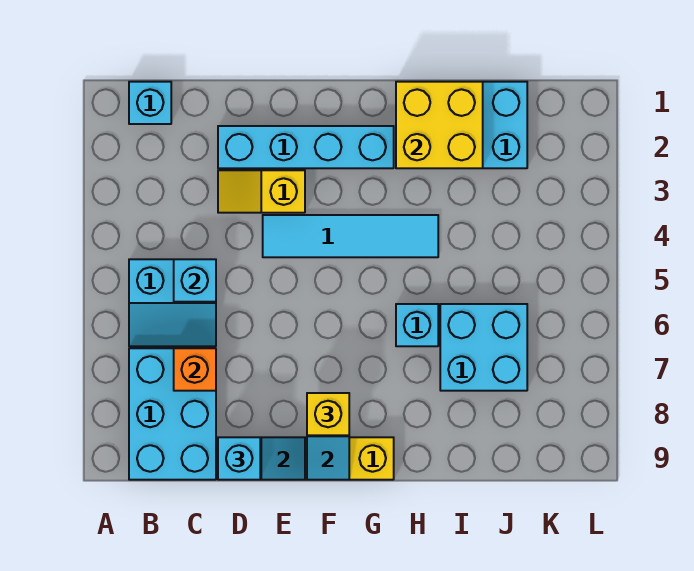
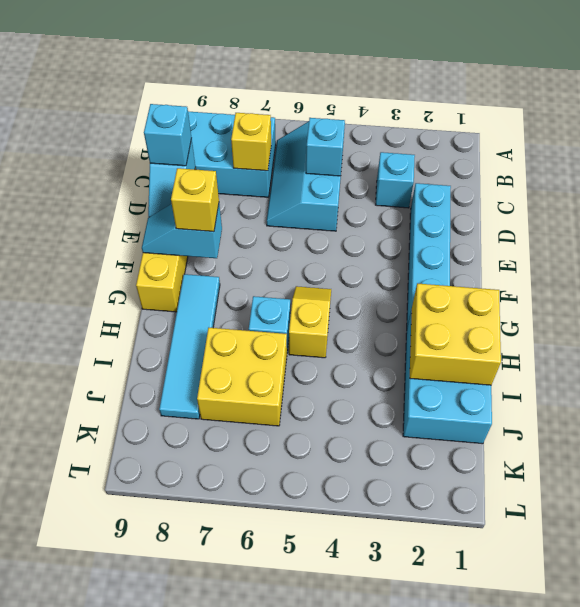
cyan 1x1 brick [129,82,171,124] -> cyan 1x1 brick moved to [375,152,415,208]
cyan 2x2 slope [129,259,216,346] -> cyan 2x3 slope [267,121,345,231]
orange 1x1 brick [174,348,216,391] -> yellow 1x1 brick [231,113,271,171]
yellow 1x2 slope [218,170,305,213] -> yellow 1x2 slope moved to [289,286,331,358]
cyan 1x4 tile [263,215,438,257] -> cyan 1x4 tile moved to [159,274,220,419]
cyan 2x2 brick [440,304,527,391] -> yellow 2x2 brick [197,328,287,426]

